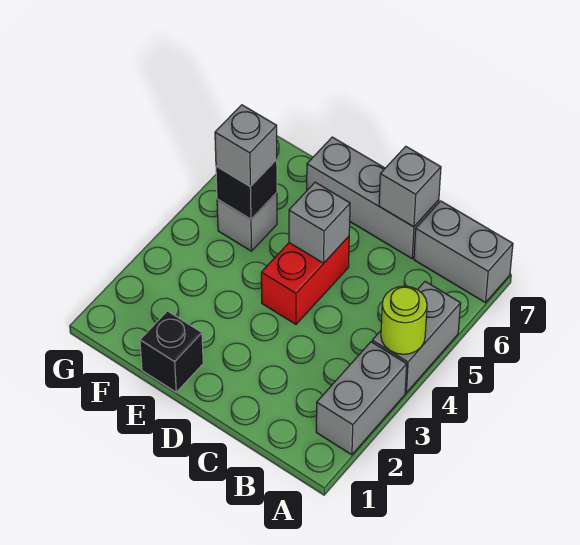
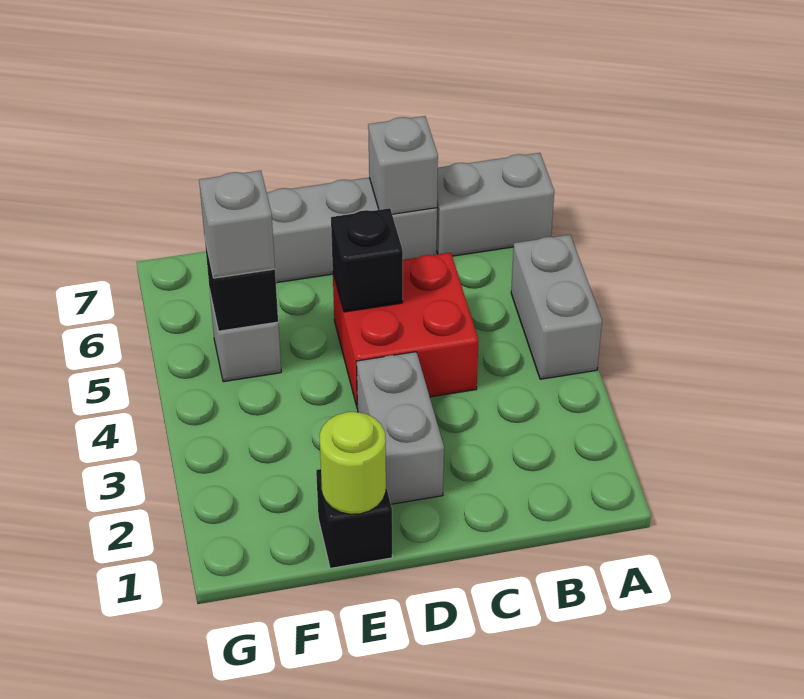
grey 1x2 brick [316,342,407,455] -> grey 1x2 brick moved to [357,352,444,504]
lime 1x1 round brick [381,286,427,354] -> lime 1x1 round brick moved to [320,412,386,514]
red 1x2 brick [261,236,349,324] -> red 2x2 brick [333,253,479,409]
grey 1x1 brick [289,182,350,263] -> black 1x1 brick [331,208,403,312]

